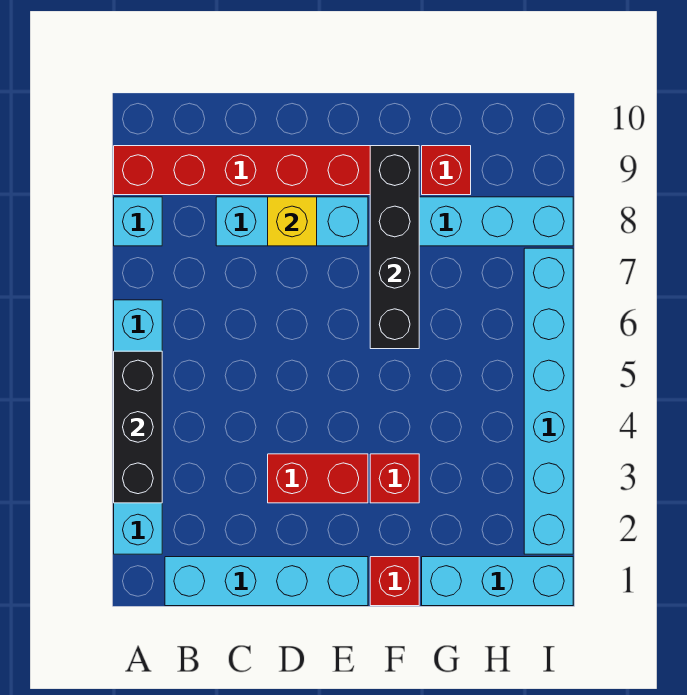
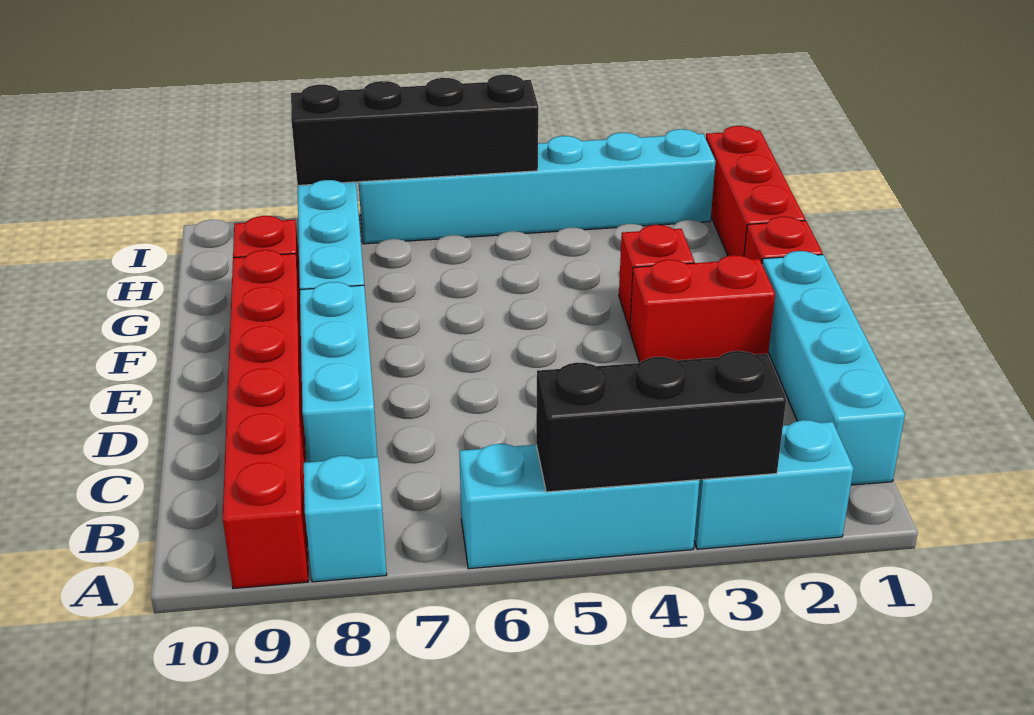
red 1x2 brick [268,454,368,503] -> red 1x2 brick turned to [630,255,775,363]
yellow 1x1 brick [268,197,317,246] -> none
black 1x4 brick [370,146,419,349] -> black 1x4 brick moved to [291,74,538,185]
cyan 1x3 brick [422,557,573,606] -> red 1x3 brick [706,126,805,256]

